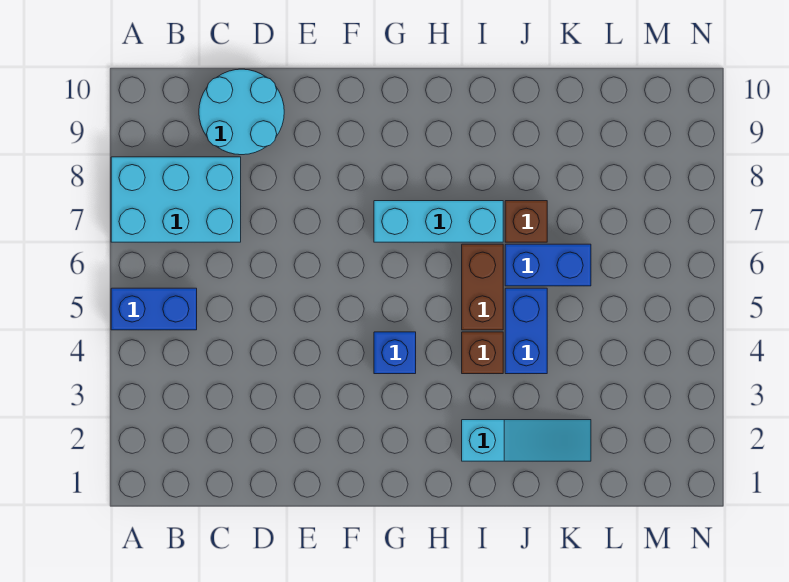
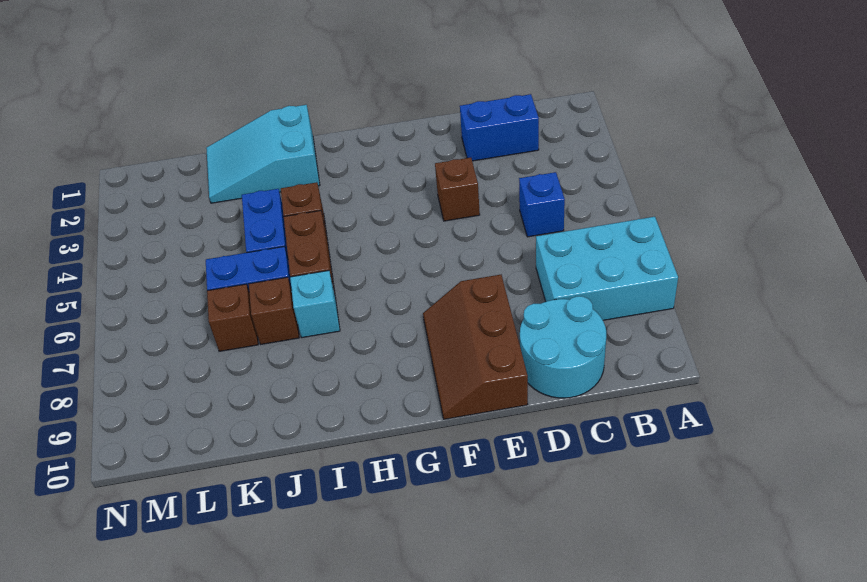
blue 1x2 brick [111,288,197,330] -> blue 1x2 brick moved to [460,94,539,161]
none -> brown 1x1 brick [435,158,480,221]
none -> brown 2x3 slope [423,275,528,419]
blue 1x1 brick [374,332,416,374] -> blue 1x1 brick moved to [519,172,565,237]
cyan 1x3 brick [374,201,503,242] -> cyan 1x1 brick [290,270,340,338]
cyan 1x3 slope [462,420,591,461] -> cyan 2x3 slope [206,105,320,203]
none -> brown 1x1 brick [207,284,258,351]

